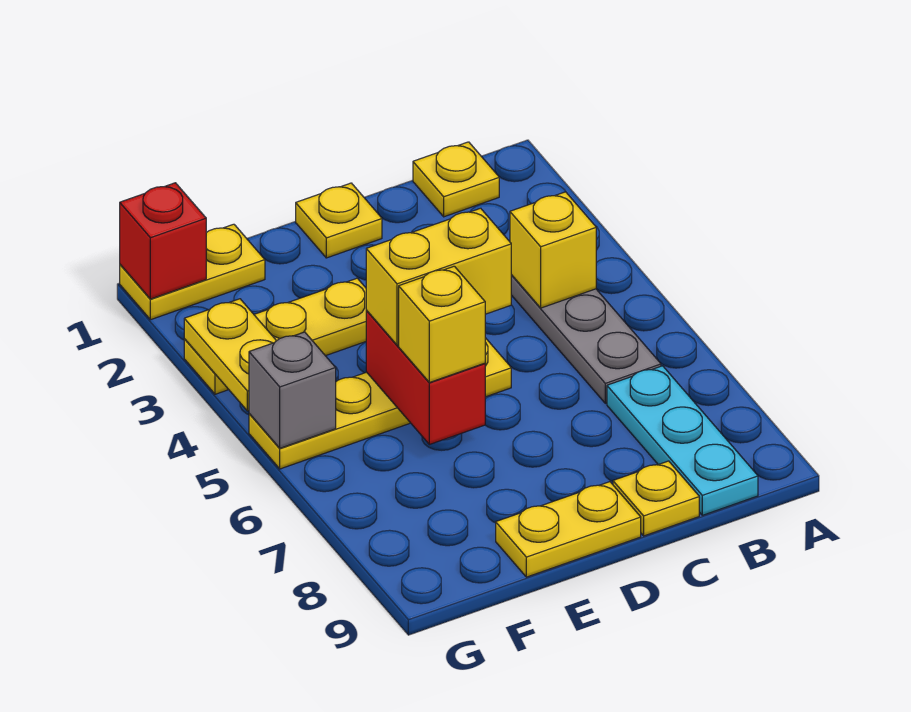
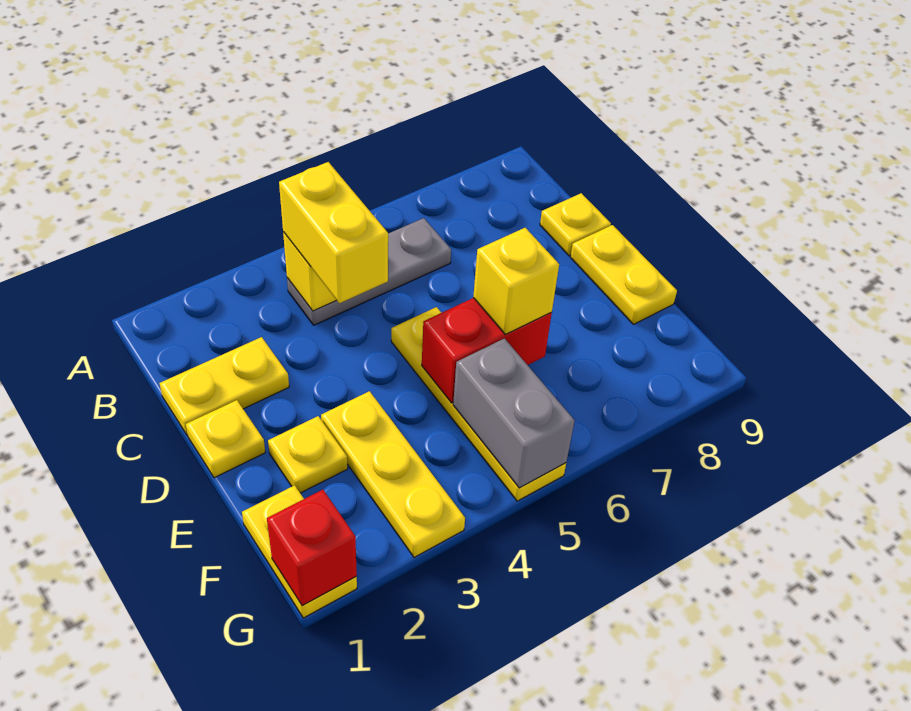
yellow 1x1 plate [413,142,499,217] -> yellow 1x1 plate moved to [268,416,348,493]
cyan 1x3 plate [607,366,758,515] -> none
yellow 1x2 brick [366,208,511,345] -> yellow 1x2 brick moved to [279,162,388,303]
yellow 1x2 plate [184,299,276,411] -> yellow 1x2 plate moved to [160,337,289,435]
grey 1x1 brick [249,332,336,448] -> grey 1x2 brick [453,338,575,488]

